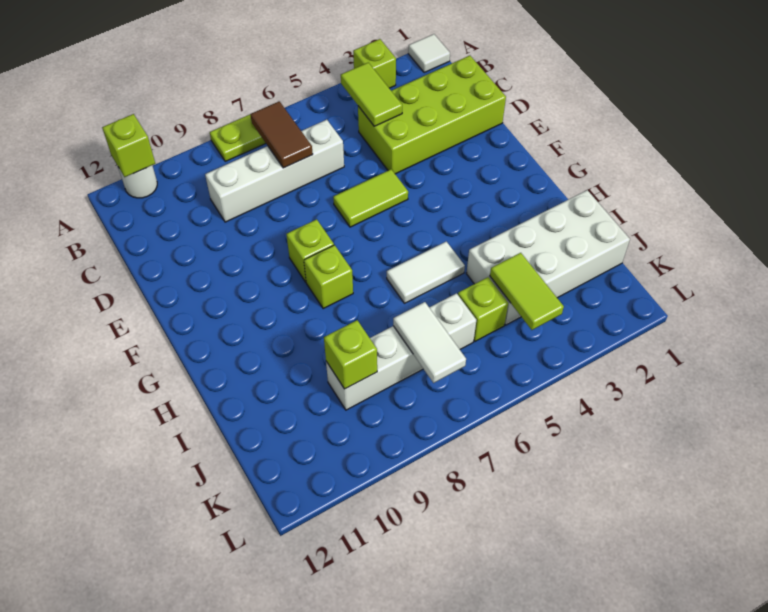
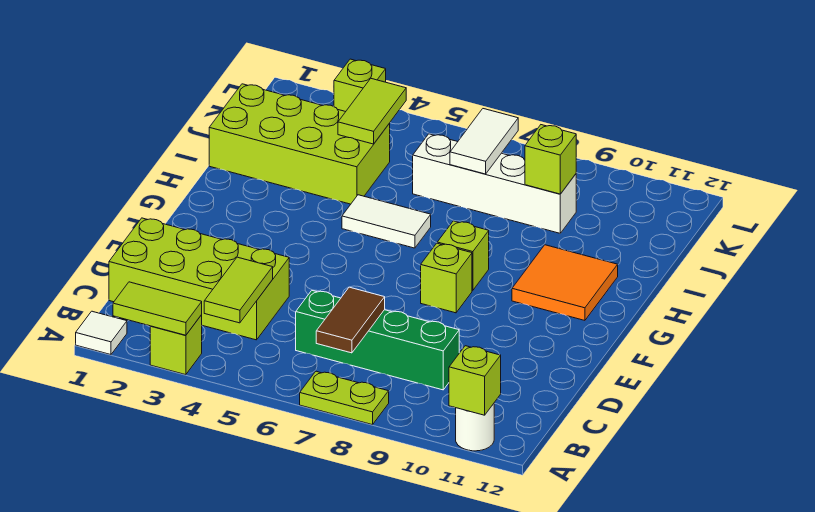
white 1x4 brick [205,119,344,222] -> green 1x4 brick [296,291,459,390]
lime 1x2 tile [333,169,408,227] -> lime 1x2 tile moved to [113,282,202,335]
none -> orange 2x2 tile [512,245,618,320]
white 2x4 brick [466,190,630,325] -> lime 2x4 brick [209,84,390,204]
lime 1x1 brick [458,277,508,341] -> lime 1x1 brick moved to [334,59,386,112]

